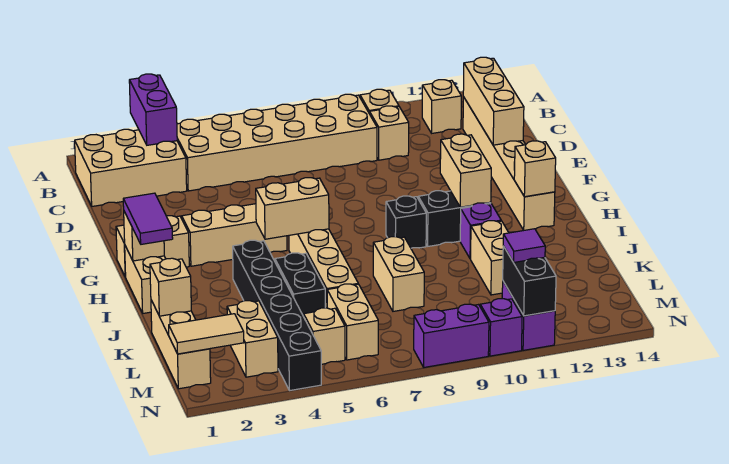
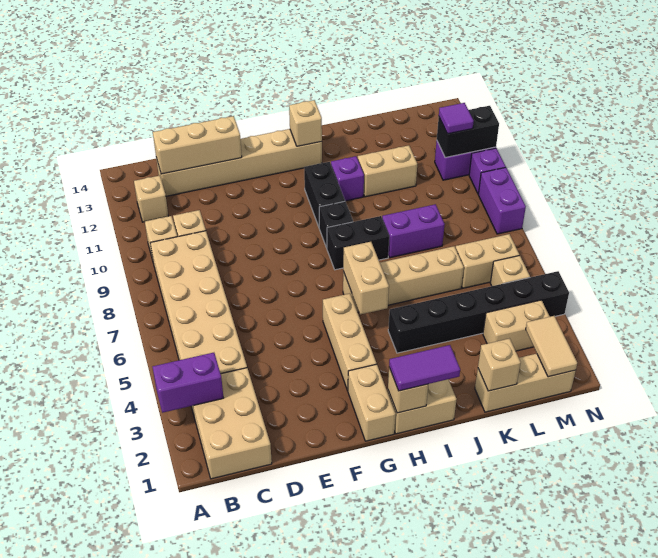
tan 1x2 brick [440,134,491,207] -> none
black 1x2 brick [275,253,325,316] -> black 1x2 brick moved to [327,216,389,270]
tan 1x2 brick [373,237,424,311] -> purple 1x2 brick [382,204,445,258]

